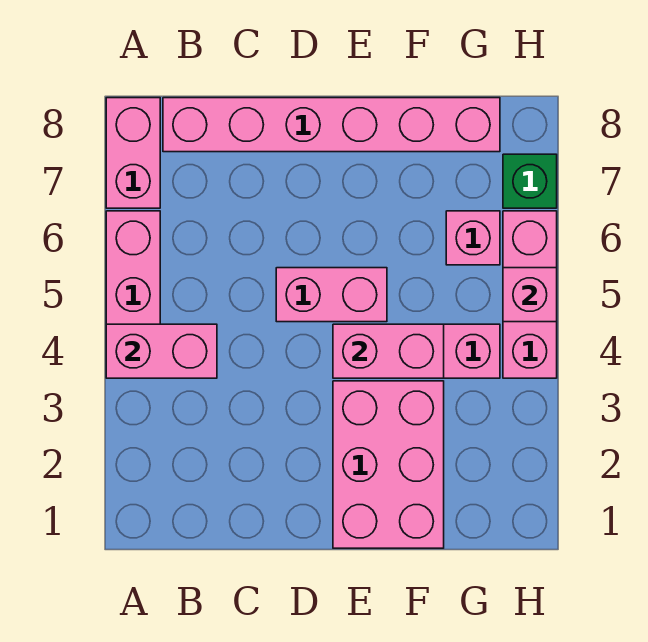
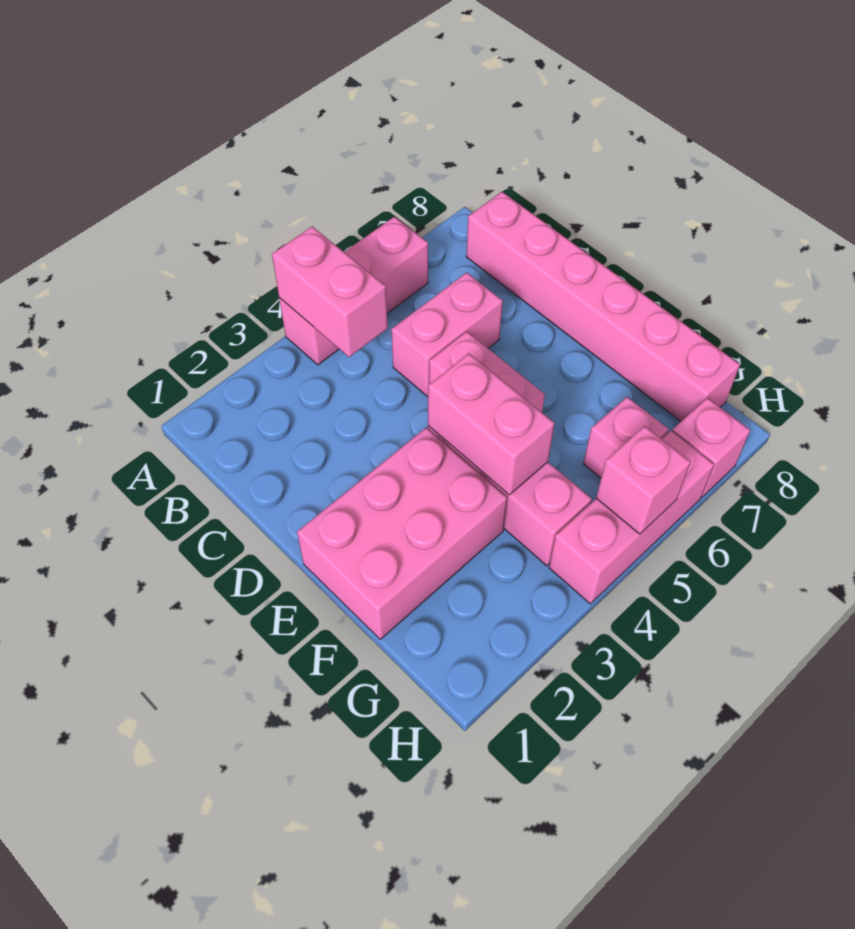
pink 1x2 brick [106,98,160,208] -> pink 1x2 brick moved to [391,273,503,396]
green 1x1 brick [503,154,557,208] -> pink 1x1 brick [672,398,750,497]

